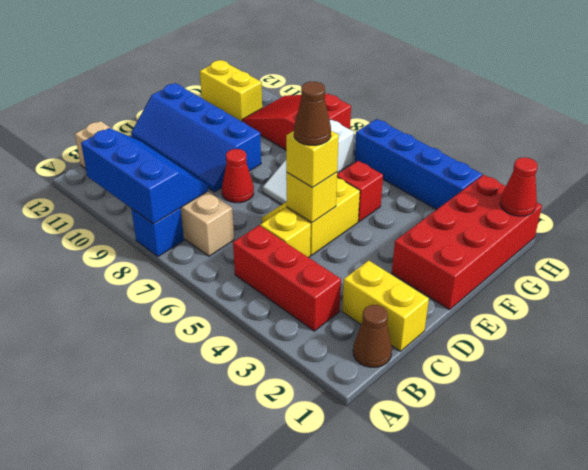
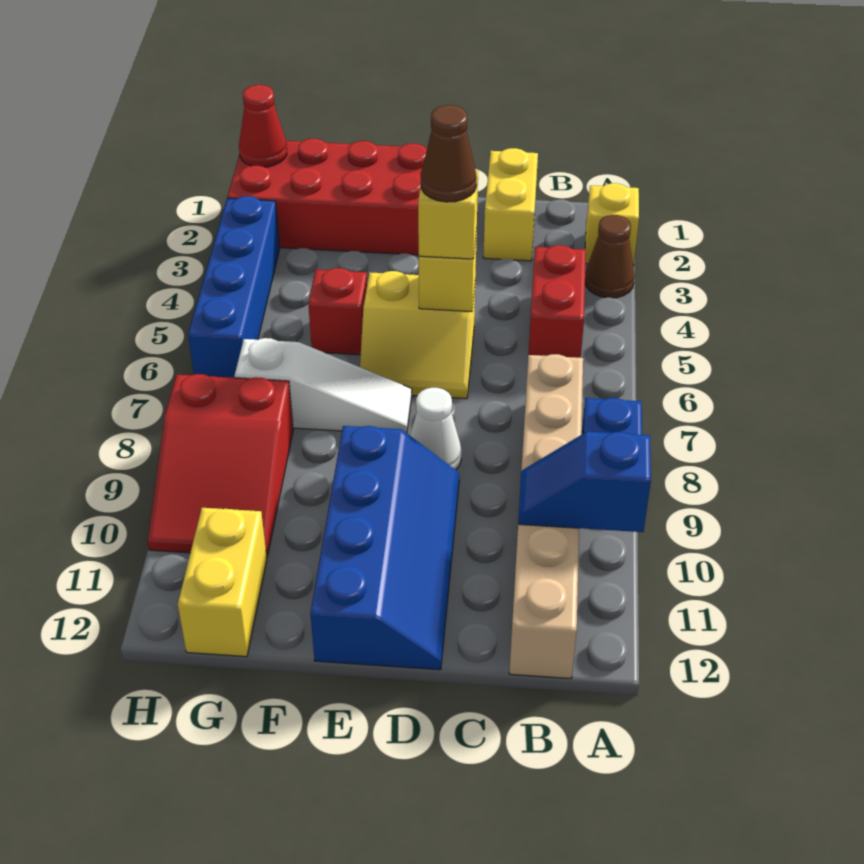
blue 2x3 slope [81,128,208,224] -> blue 1x2 slope [518,432,651,532]
brown 1x1 cone [353,305,392,367] -> brown 1x1 cone moved to [585,215,635,298]
red 1x3 brick [233,225,341,331] -> red 1x2 brick [528,245,586,358]
yellow 1x1 brick [260,208,311,258] -> yellow 1x1 brick moved to [585,183,639,266]
red 1x1 cone [222,149,254,203] -> white 1x1 cone [410,388,462,470]

